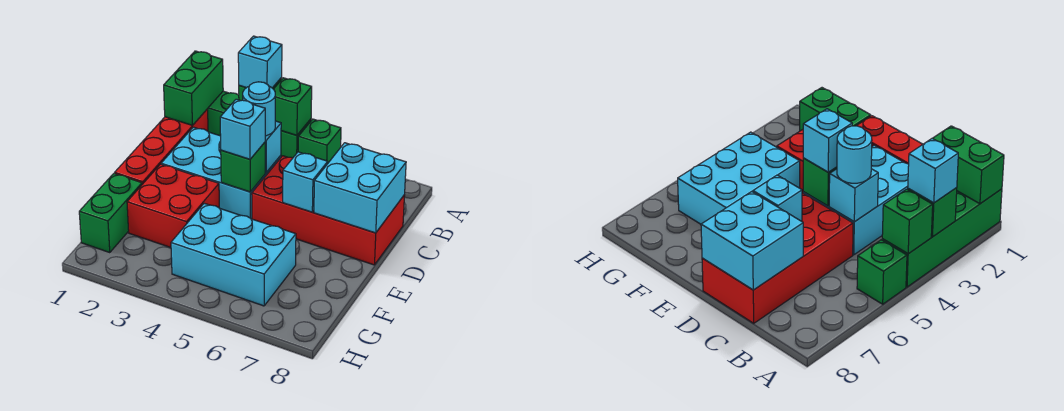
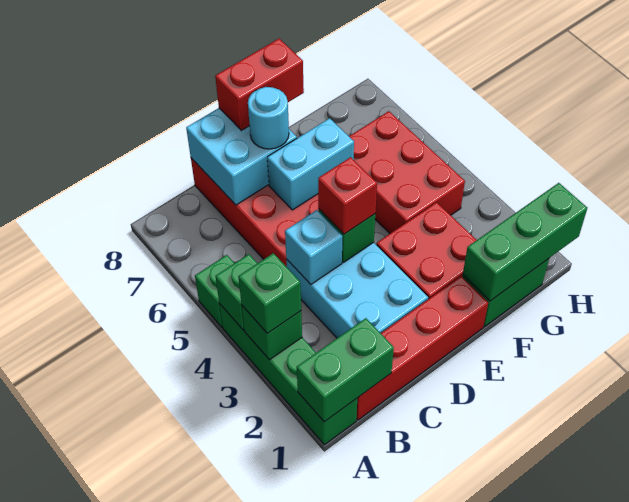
cyan 1x1 brick [238,36,282,88] -> green 1x1 brick [238,253,301,333]
cyan 1x1 round brick [243,82,275,136] -> cyan 1x1 round brick moved to [248,87,289,149]
cyan 1x1 brick [220,99,265,159] -> red 1x1 brick [318,157,377,234]
cyan 1x1 brick [283,152,328,212] -> cyan 1x2 brick [267,118,354,210]
none -> red 1x2 brick [215,39,304,130]
none -> green 1x3 brick [463,183,587,301]
cyan 2x3 brick [171,203,296,306] -> red 2x3 brick [349,111,465,233]

